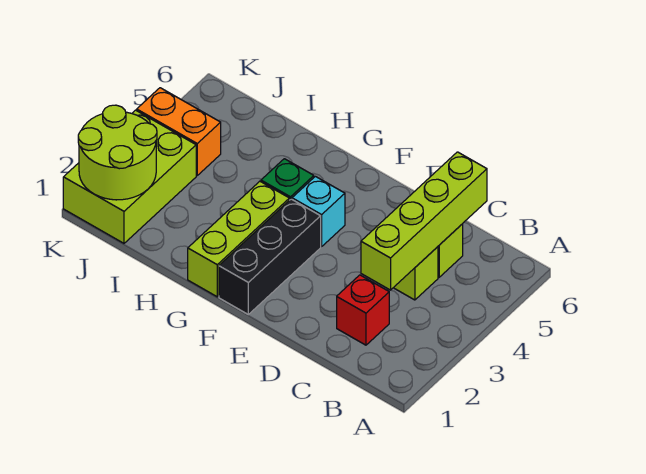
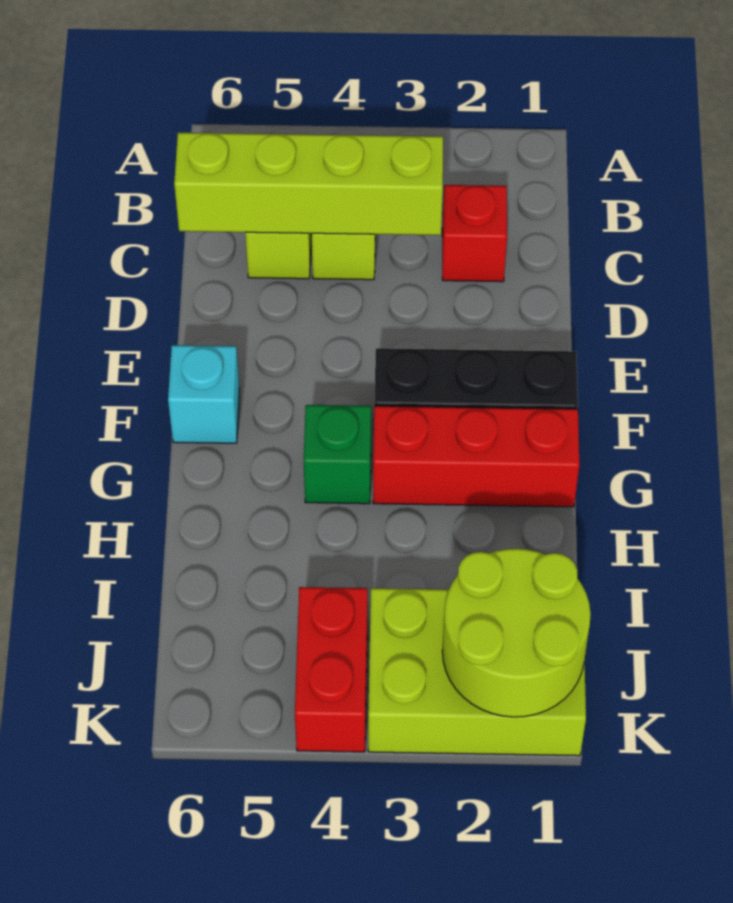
cyan 1x1 brick [292,176,345,247] -> cyan 1x1 brick moved to [168,345,240,443]
lime 1x3 brick [188,181,289,297] -> red 1x3 brick [373,406,579,507]
orange 1x2 brick [137,88,221,175] -> red 1x2 brick [295,587,367,752]

